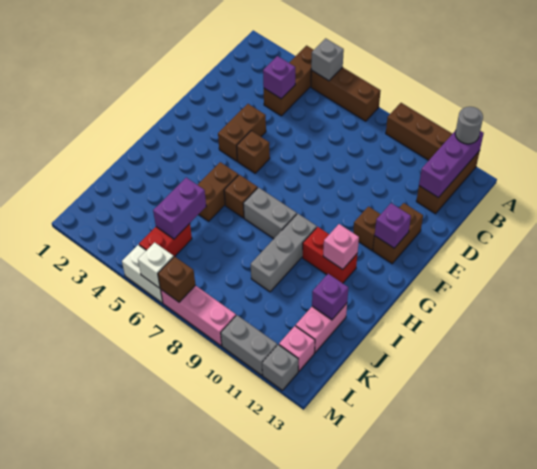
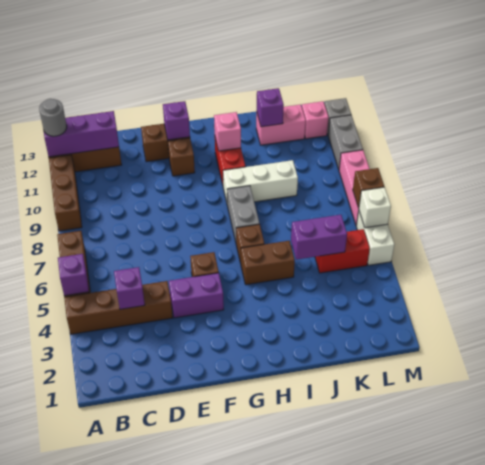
brown 1x3 brick [264,46,313,116] -> brown 1x4 brick [64,281,173,334]
grey 1x1 brick [311,38,344,81] -> purple 1x1 brick [58,254,89,296]
brown 1x2 brick [218,104,266,161] -> purple 1x2 brick [169,273,224,318]
grey 1x3 brick [251,214,317,292] -> white 1x3 brick [223,160,298,206]

